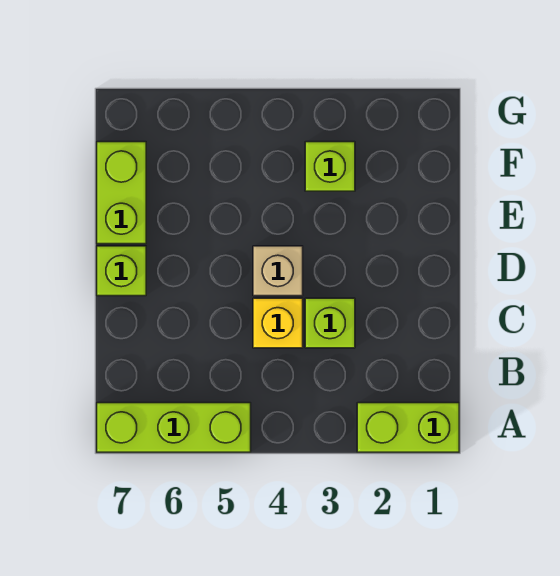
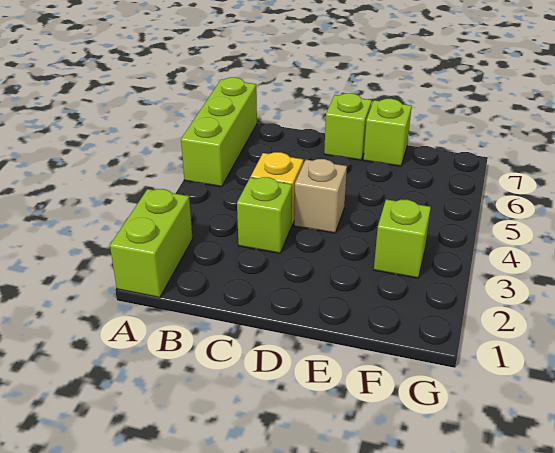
lime 1x2 brick [97,142,146,244] -> lime 1x1 brick [363,99,412,166]

